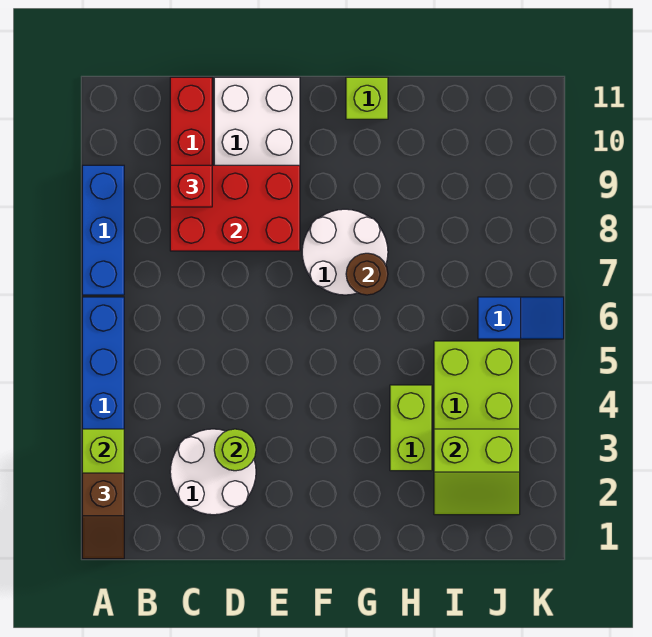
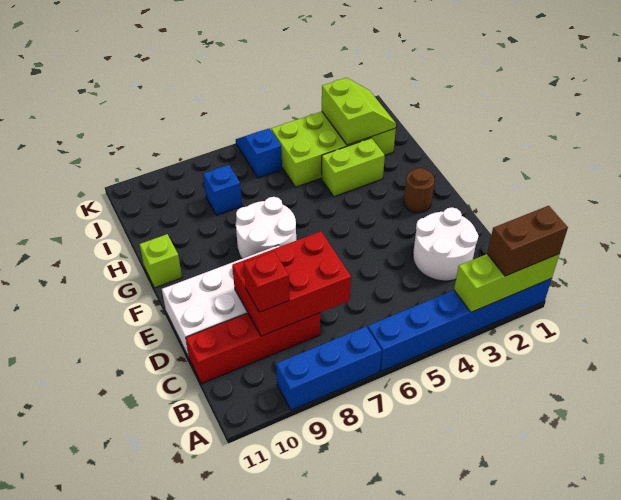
brown 1x2 slope [82,473,124,559] -> brown 1x2 brick [487,206,568,276]
red 2x3 brick [170,165,300,251] -> red 2x3 brick turned to [232,231,351,336]
lime 1x1 round brick [214,429,256,471] -> none
brown 1x1 round brick [346,253,388,295] -> brown 1x1 round brick moved to [404,168,434,213]
none -> blue 1x1 brick [203,165,242,215]

